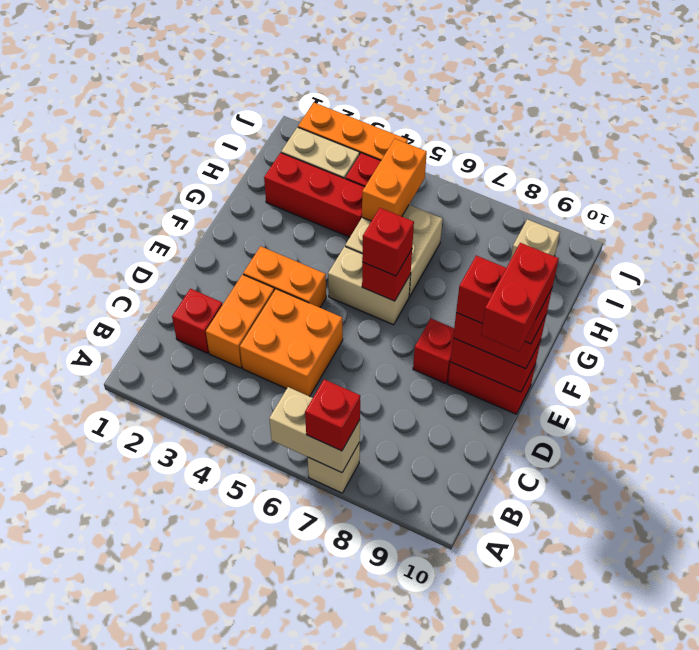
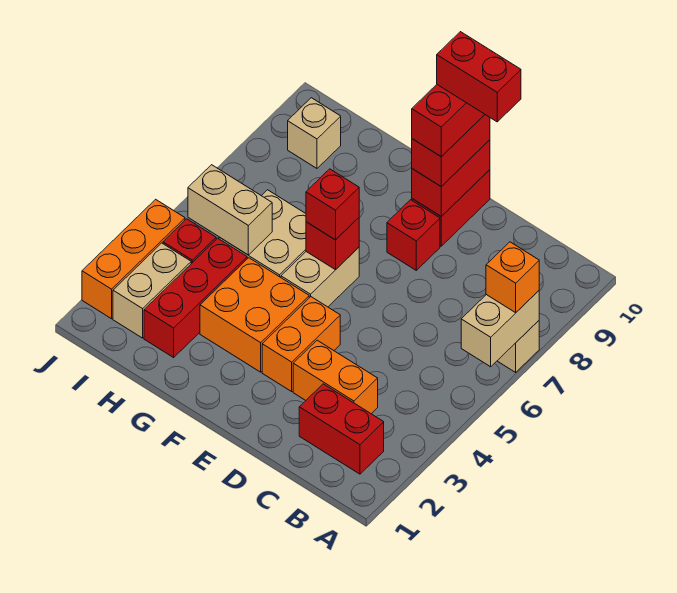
red 1x1 brick [305,379,360,451] -> orange 1x1 brick [486,242,539,313]
red 1x1 brick [172,289,222,353] -> red 1x2 brick [299,384,384,474]
orange 2x2 brick [240,289,343,397] -> orange 2x2 brick moved to [200,258,309,372]
orange 1x2 brick [362,139,427,221] -> tan 1x2 brick [188,165,272,255]

